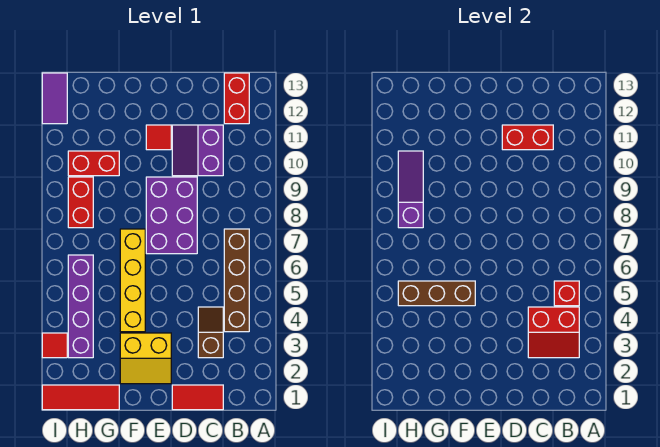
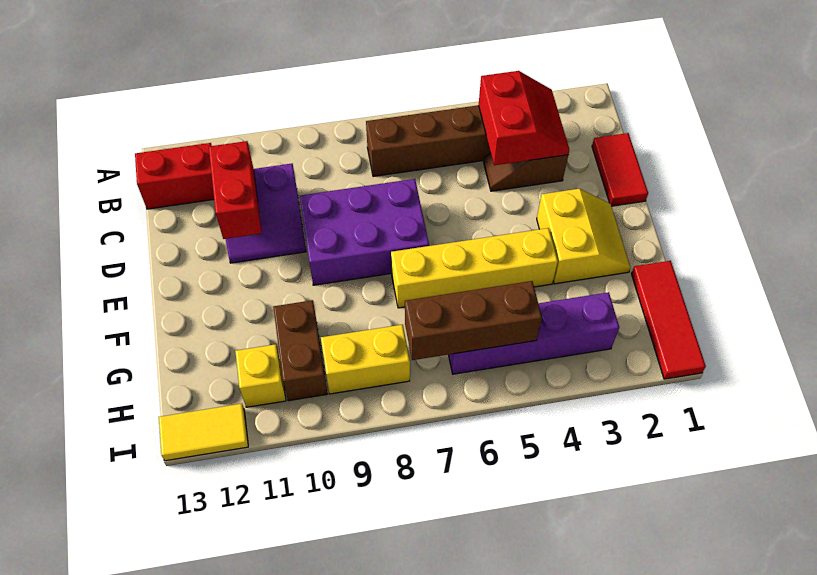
red 1x1 brick [554,281,579,306] -> none
red 1x1 tile [146,125,171,150] -> none
brown 1x3 brick [398,281,475,306] -> brown 1x3 brick turned to [405,281,542,360]
red 1x2 brick [68,151,119,176] -> brown 1x2 brick [273,300,327,401]
red 1x2 brick [68,177,93,228] -> yellow 1x2 brick [321,325,410,394]
purple 1x3 slope [398,151,423,228] -> none
none -> yellow 1x1 brick [235,344,286,407]
red 1x1 tile [42,333,67,358] -> none
purple 1x2 tile [42,73,67,124] -> yellow 1x2 tile [159,404,248,461]

